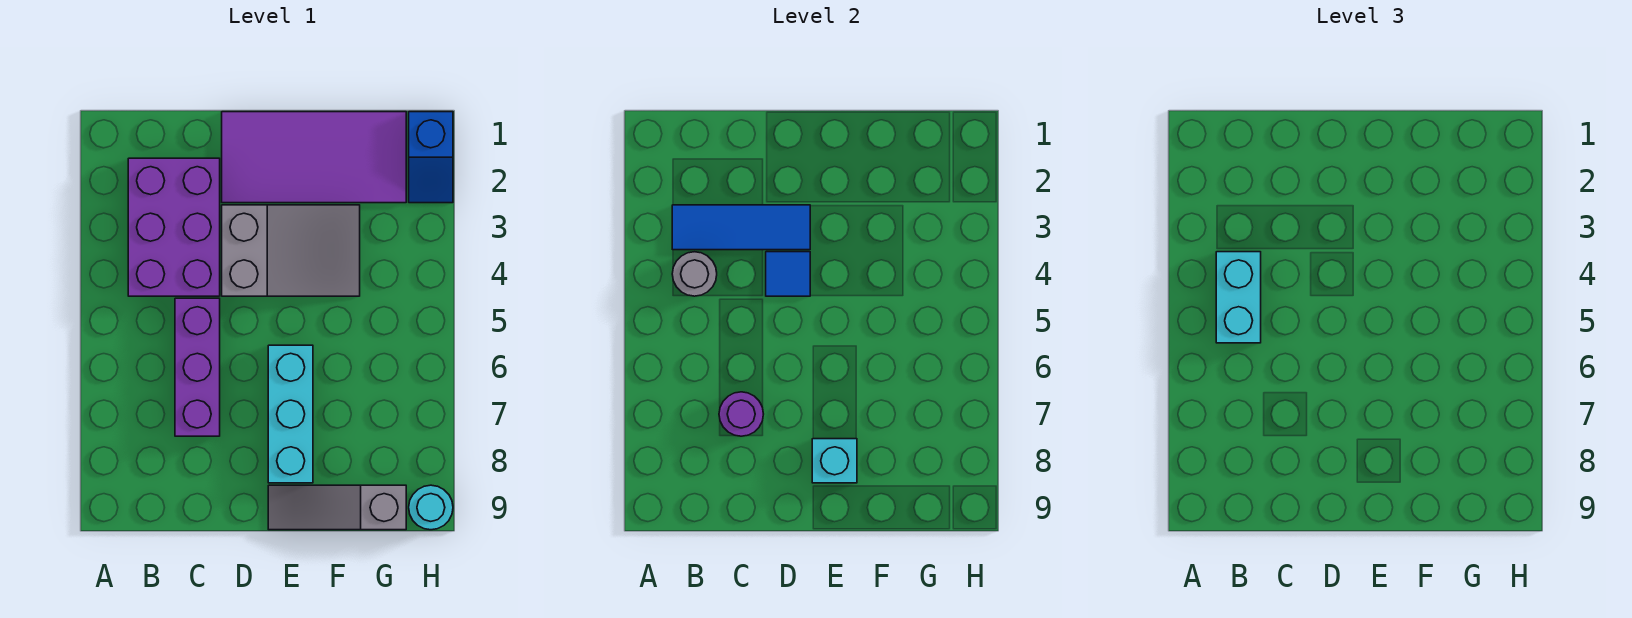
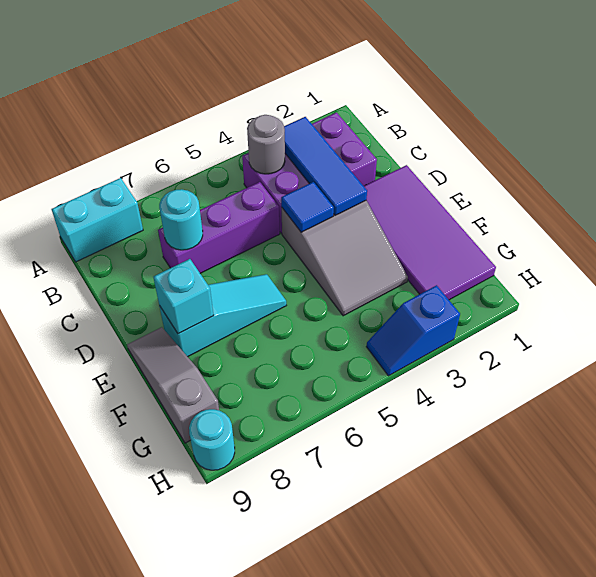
cyan 1x2 brick [1216,252,1261,343] -> cyan 1x2 brick moved to [51,178,143,262]
purple 1x1 round brick [719,392,763,436] -> cyan 1x1 round brick [159,189,203,250]
cyan 1x3 brick [268,345,313,483] -> cyan 1x3 slope [159,274,286,357]
blue 1x2 slope [409,112,453,203] -> blue 1x2 slope moved to [366,285,460,376]

